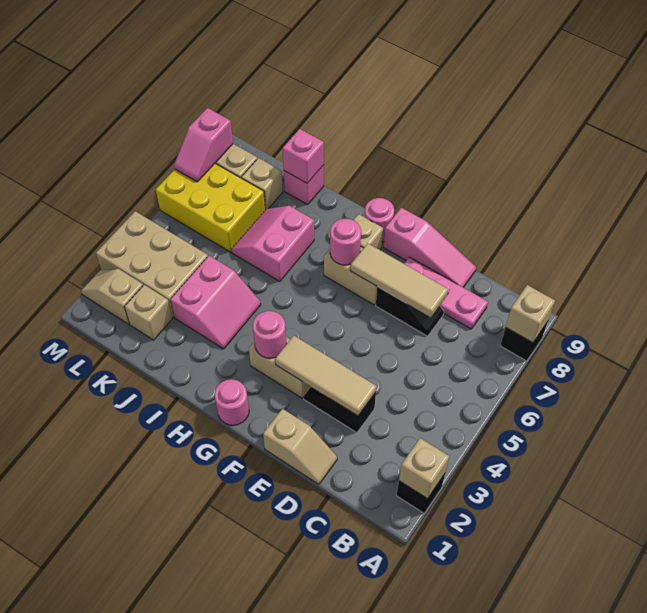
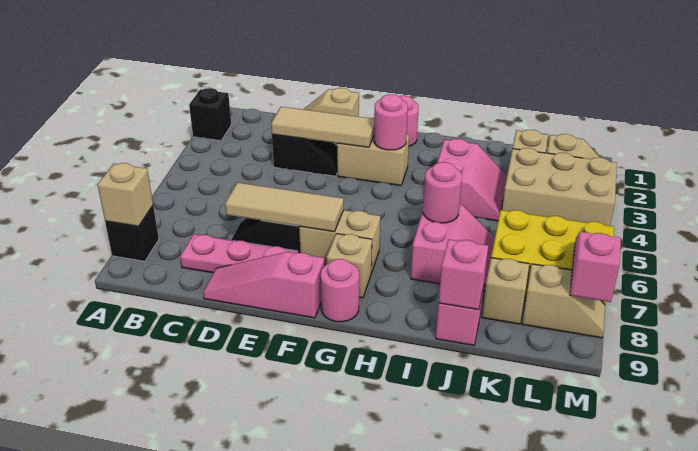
tan 1x1 brick [399,438,449,499] -> none
pink 1x1 round brick [330,219,361,265] -> pink 1x1 round brick moved to [423,162,462,223]
pink 2x2 slope [170,256,261,349] -> pink 2x2 slope turned to [437,139,507,221]

